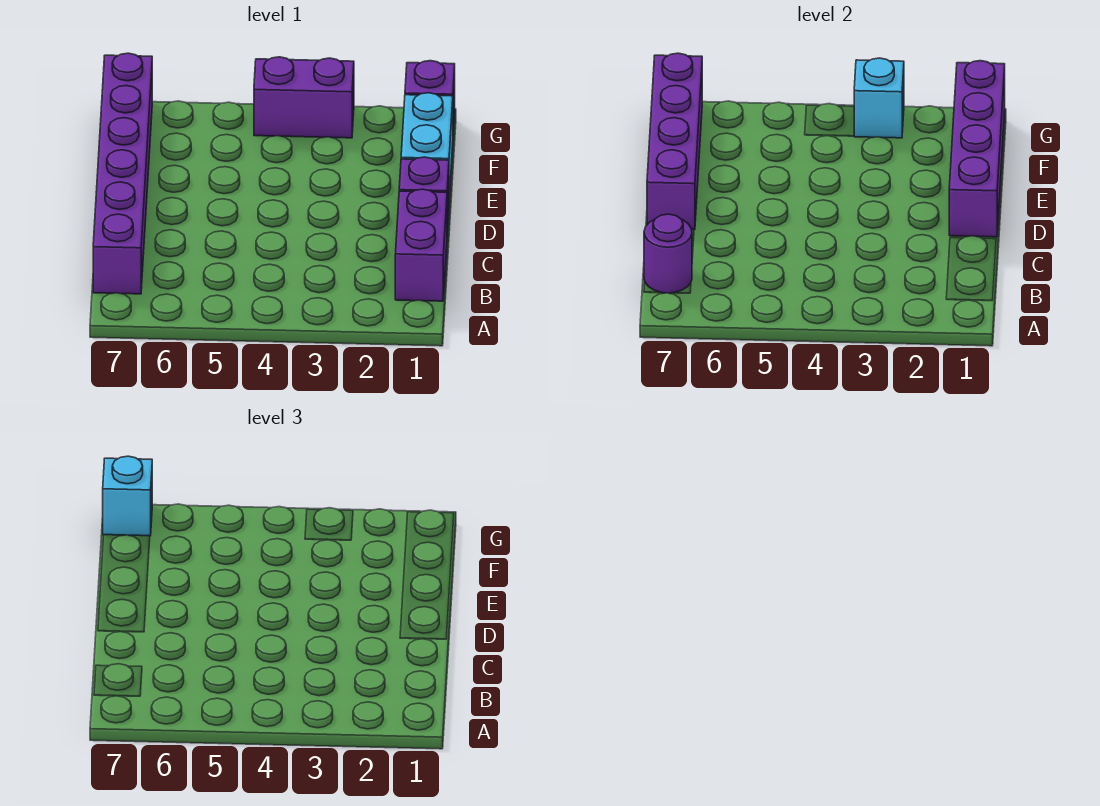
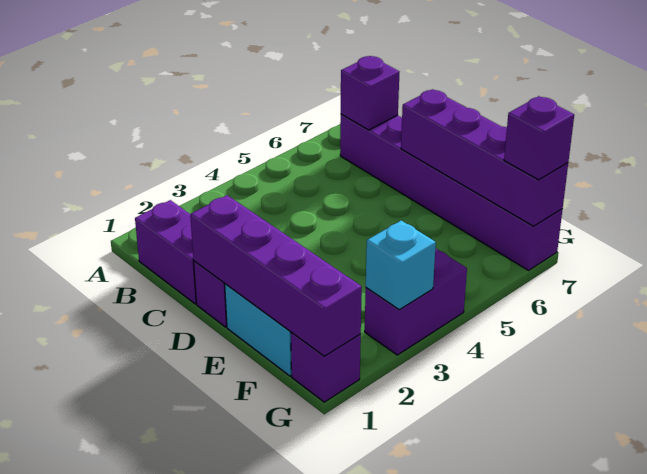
purple 1x1 round brick [644,214,692,293] -> purple 1x1 brick [341,56,399,130]
cyan 1x1 brick [103,456,152,536] -> purple 1x1 brick [504,96,574,180]

